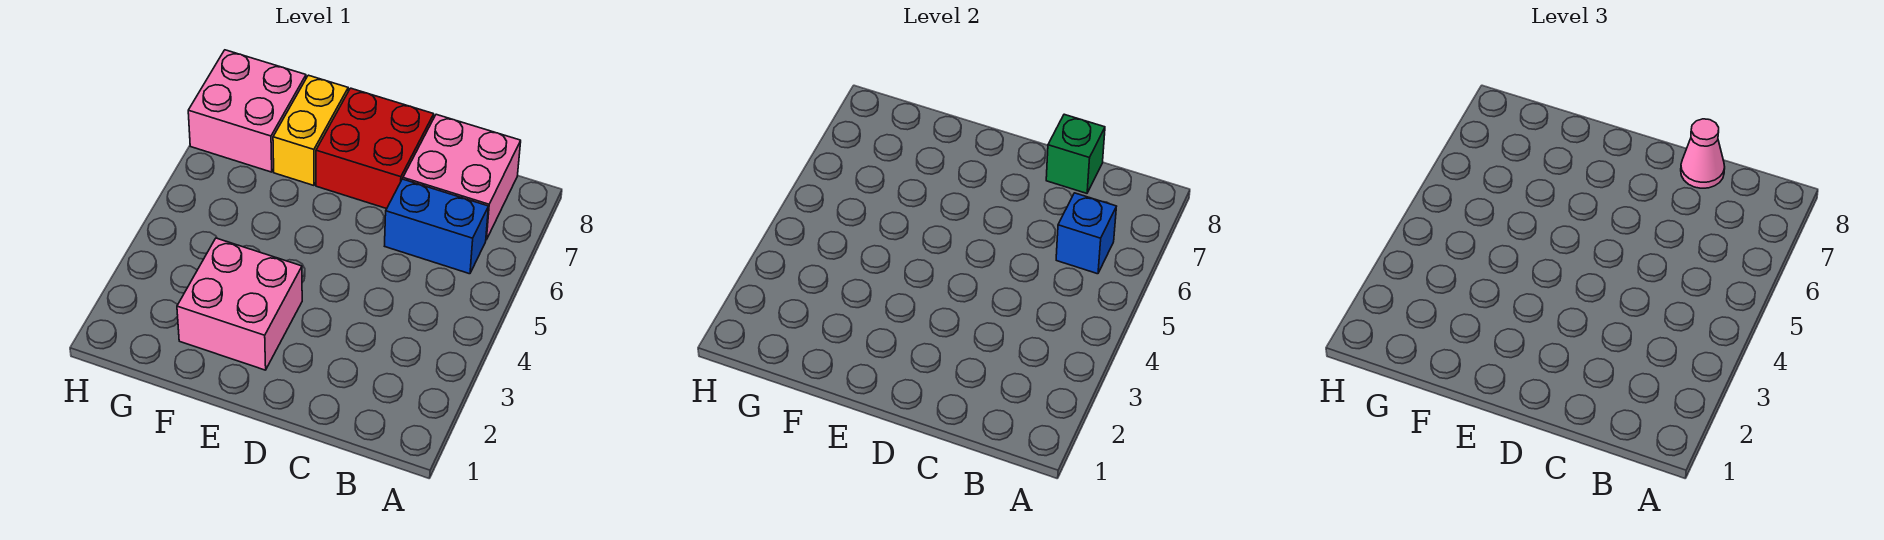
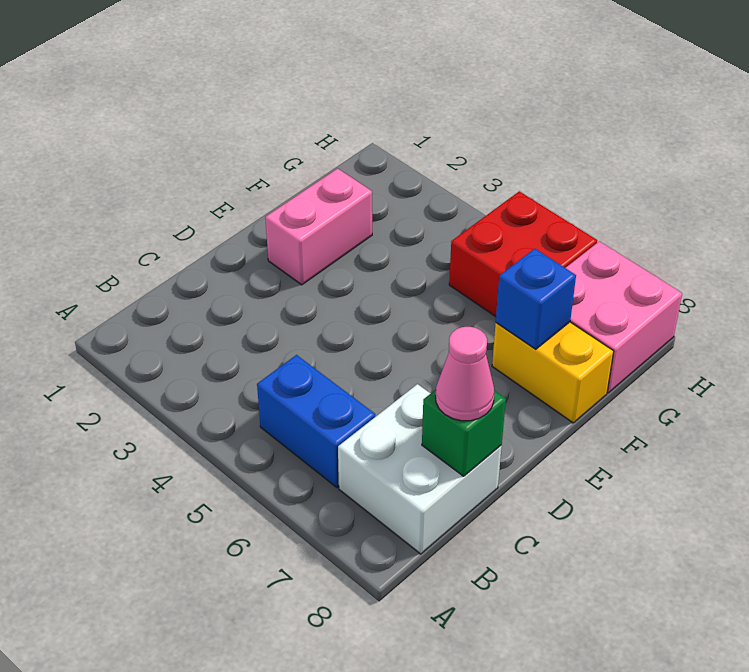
blue 1x2 brick [385,179,488,274] -> blue 1x2 brick turned to [257,355,375,488]
blue 1x1 brick [1056,193,1116,274] -> blue 1x1 brick moved to [496,249,576,349]
pink 2x2 brick [403,114,521,240] -> white 2x2 brick [338,384,502,554]
red 2x2 brick [316,88,434,209] -> red 2x2 brick moved to [449,191,597,317]
pink 2x2 brick [177,238,302,370] -> pink 1x2 brick [265,169,372,285]

